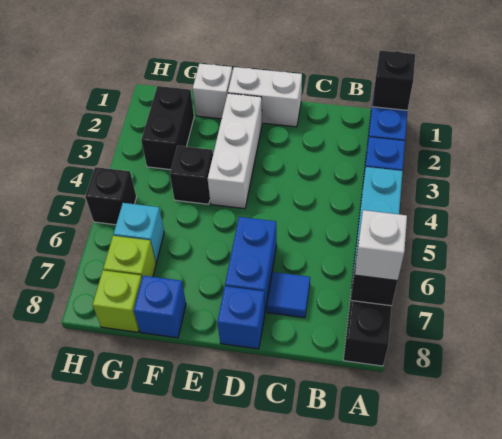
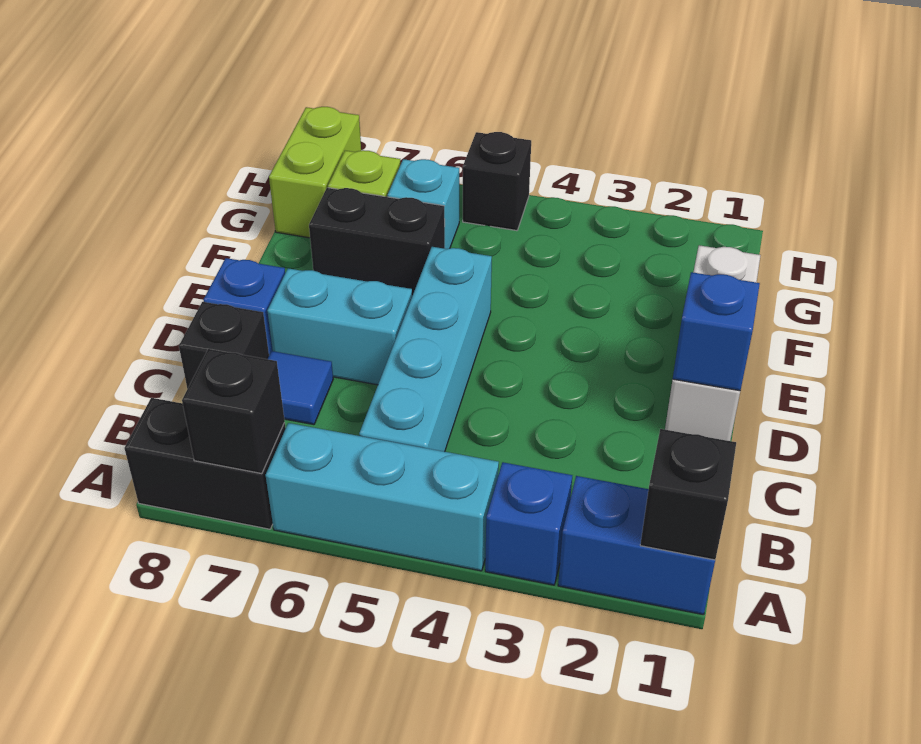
white 1x1 brick [355,210,407,281] -> none
none -> cyan 1x4 brick [359,247,492,452]
blue 1x2 brick [225,217,277,311] -> cyan 1x2 brick [267,268,412,385]
white 1x3 brick [208,93,262,209] -> none
black 1x1 brick [170,146,213,204] -> black 1x1 brick moved to [179,302,269,389]
blue 1x1 brick [134,276,186,338] -> blue 1x1 brick moved to [673,272,760,391]
black 1x2 brick [141,86,194,170] -> black 1x2 brick moved to [309,188,445,296]
lime 1x1 brick [93,270,142,332] -> lime 1x2 brick [269,107,361,238]

